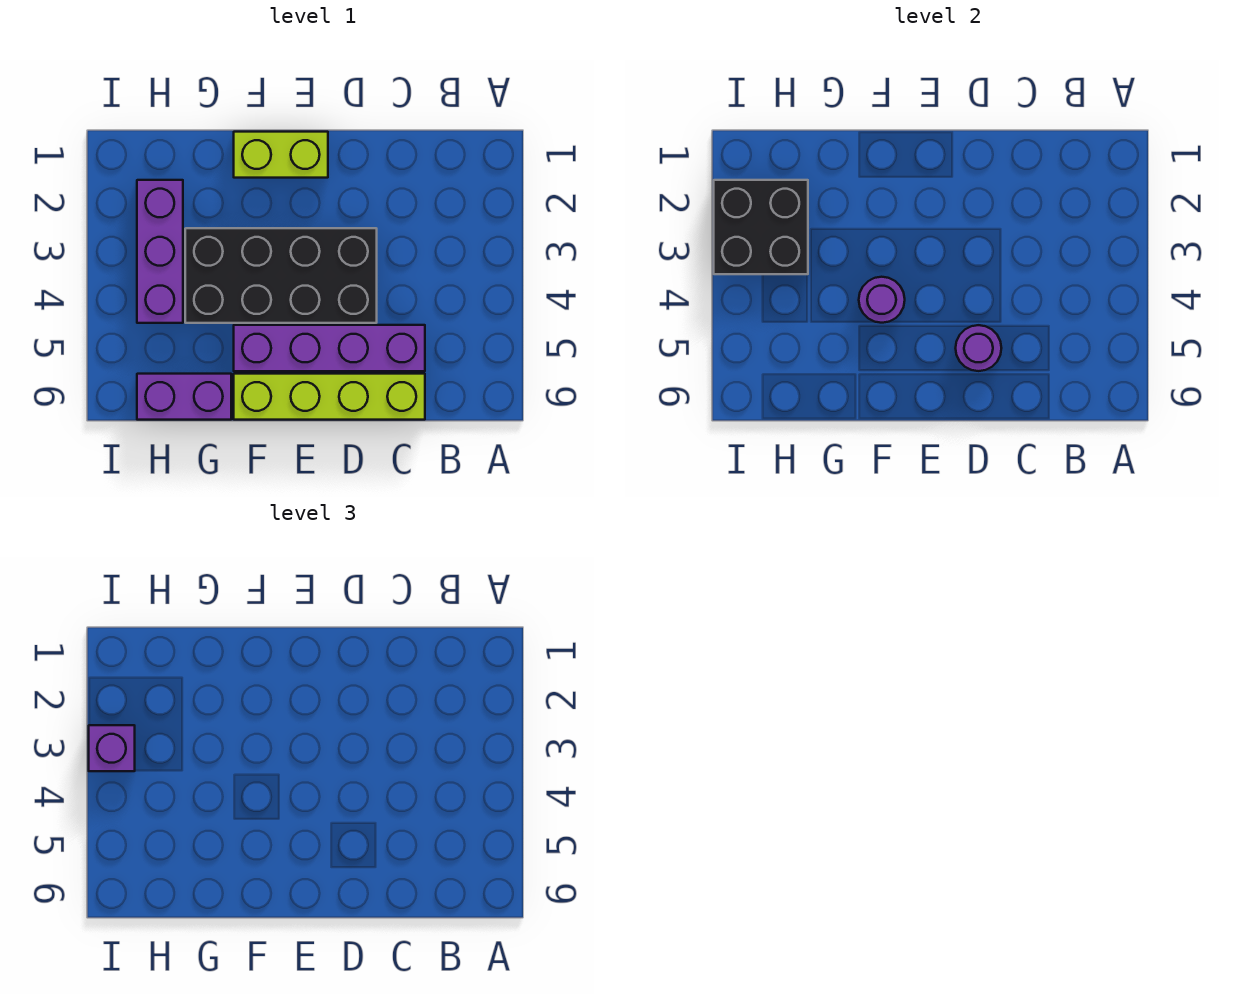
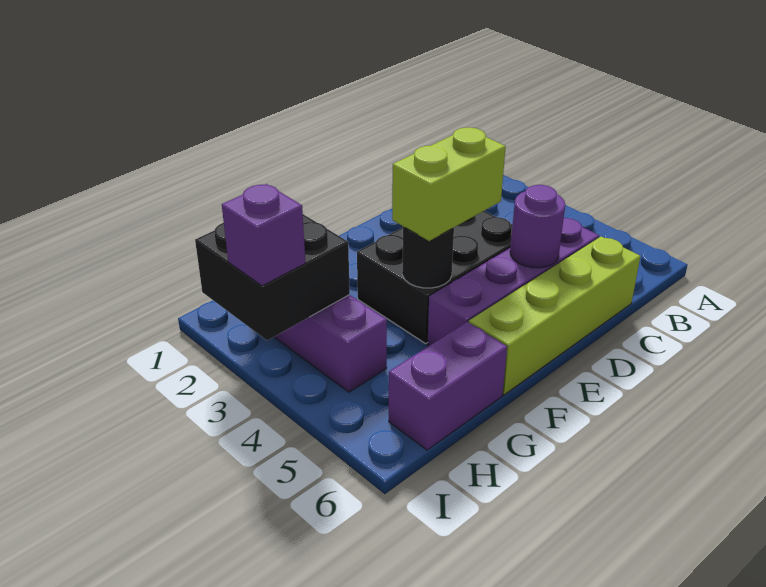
black 2x4 brick [185,228,377,323] -> black 2x3 brick [357,211,512,344]
lime 1x2 brick [234,132,328,178] -> lime 1x2 brick moved to [392,127,506,241]
purple 1x1 round brick [859,277,905,323] -> black 1x1 round brick [402,227,454,288]

